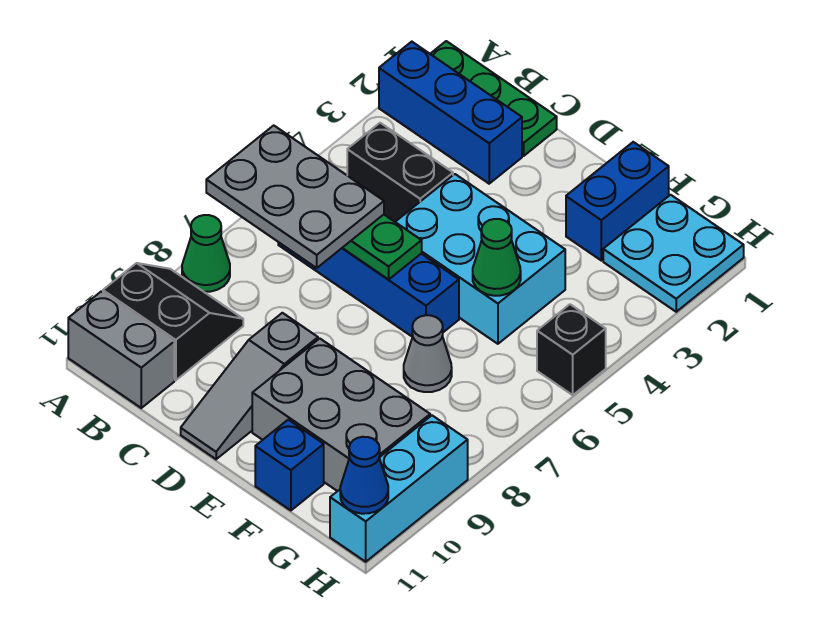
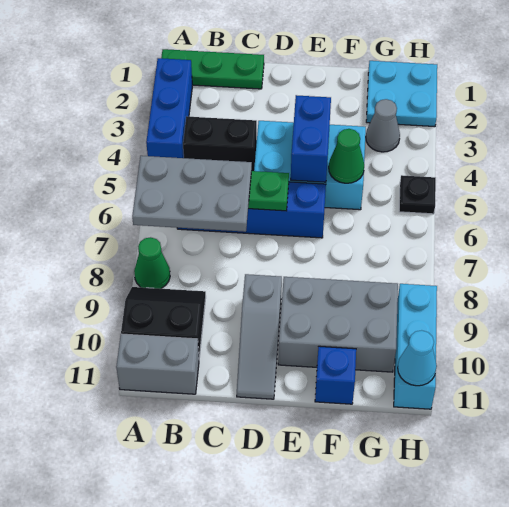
blue 1x3 brick [379,42,522,184] -> blue 1x3 brick turned to [146,58,192,158]
blue 1x2 brick [566,142,669,261] -> blue 1x2 brick moved to [291,95,331,182]
grey 1x1 cone [404,315,452,392] -> grey 1x1 cone moved to [366,99,400,152]
black 1x1 brick [537,304,606,395] -> black 1x1 plate [399,175,436,214]
blue 1x1 cone [340,437,388,514] -> cyan 1x1 cone [398,330,437,386]

